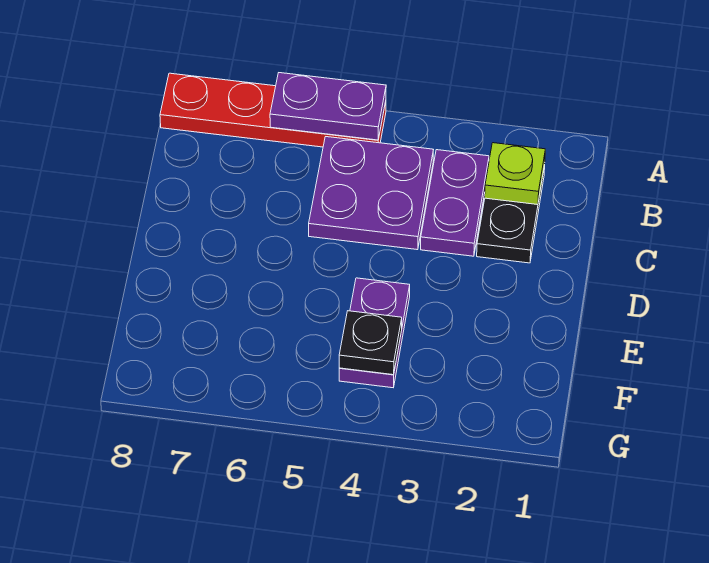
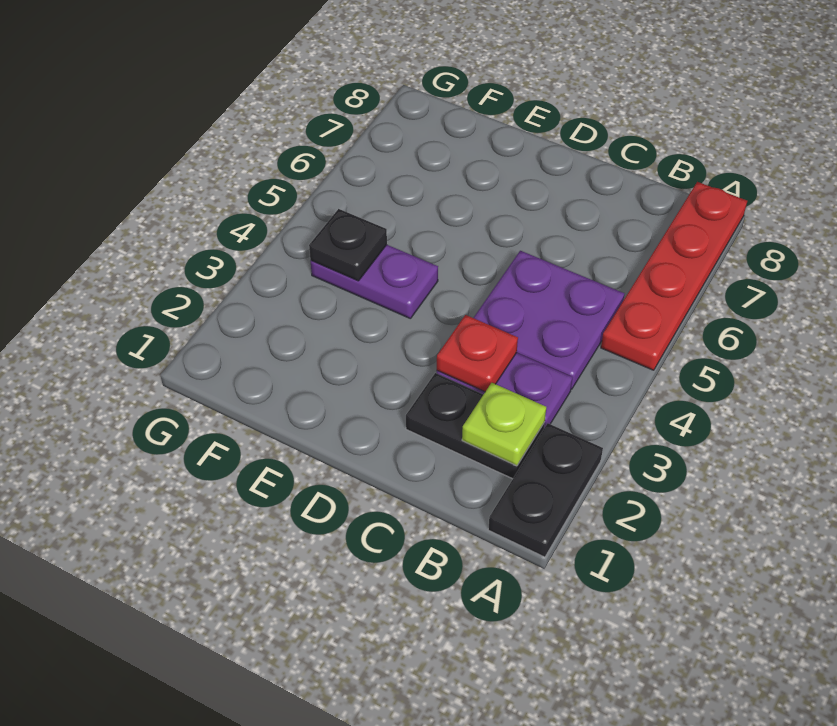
none -> black 1x2 plate [488,423,603,557]
purple 1x2 plate [270,73,386,140] -> none
none -> red 1x1 plate [437,315,518,392]

